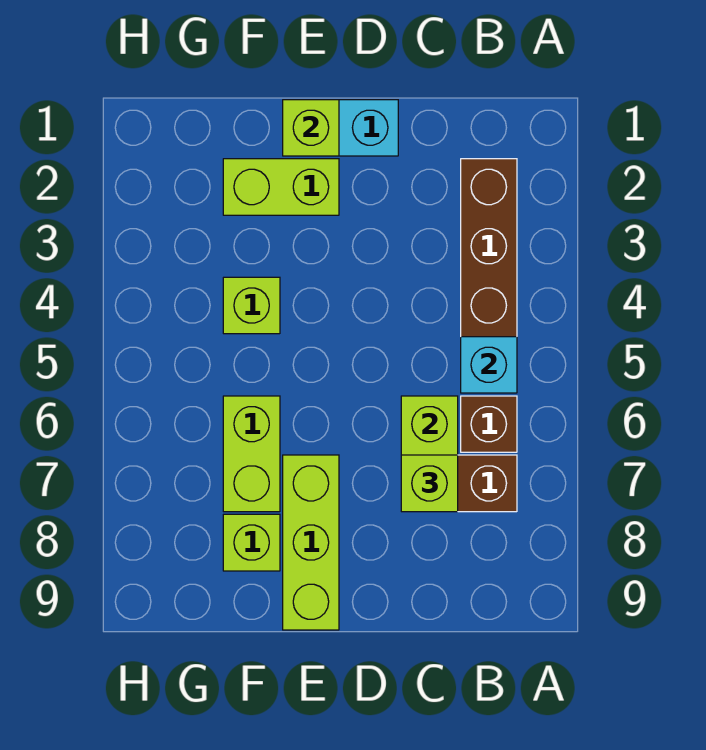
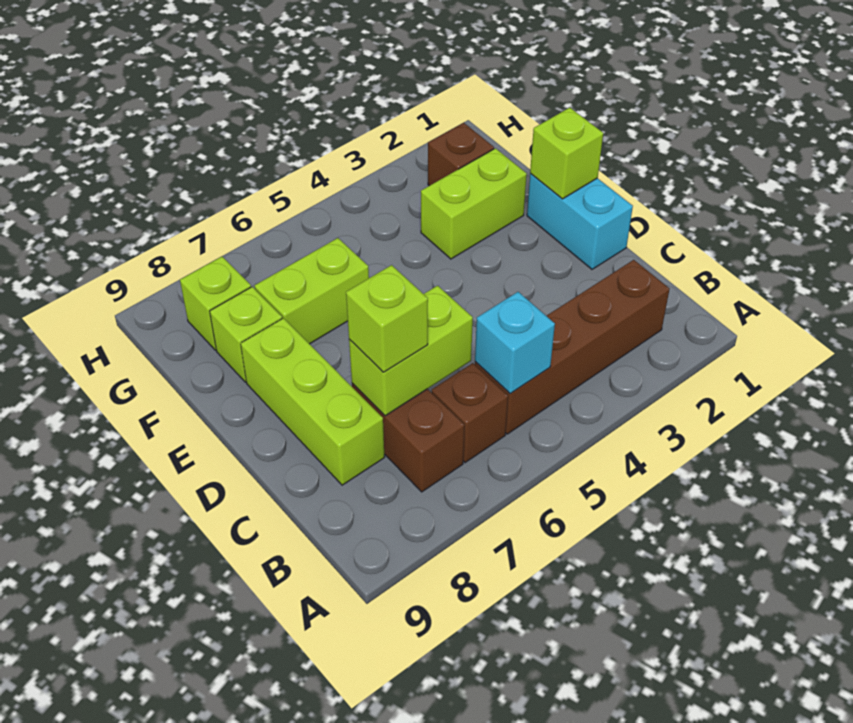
lime 1x2 brick [223,159,339,215] -> lime 1x2 brick turned to [421,148,527,259]
lime 1x3 brick [283,455,339,630] -> lime 1x3 brick turned to [241,318,384,485]
lime 1x1 brick [223,277,280,334] -> lime 1x1 brick moved to [180,256,251,350]
none -> brown 1x1 brick [428,123,494,186]

